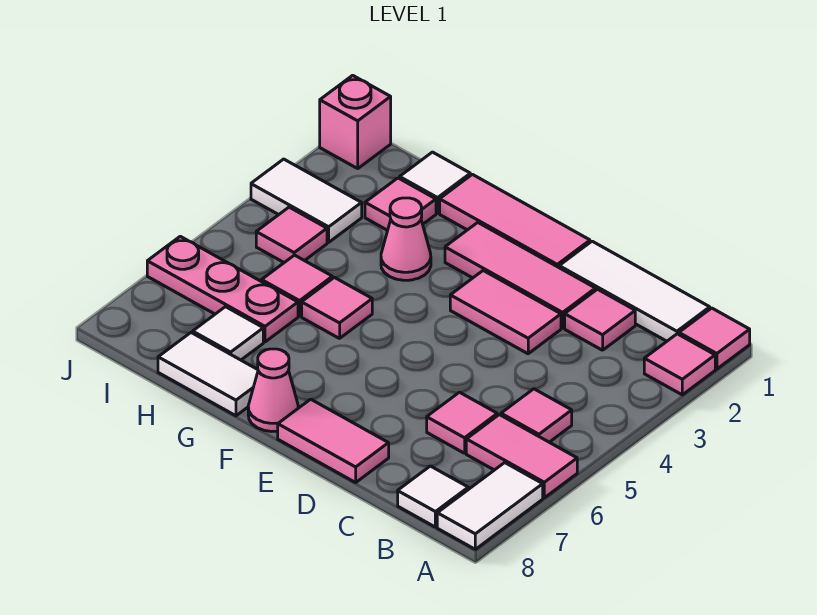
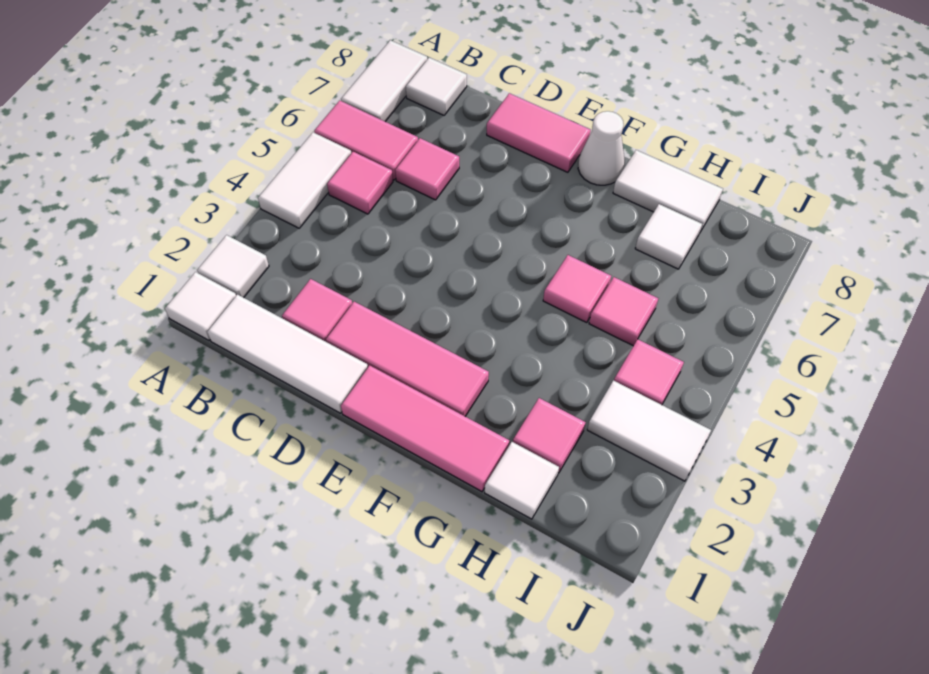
pink 1x1 tile [679,308,750,369] -> white 1x1 tile [165,272,236,340]
pink 1x1 tile [644,334,715,395] -> white 1x1 tile [197,235,269,298]
none -> white 1x2 tile [258,132,351,228]
pink 1x2 tile [450,271,561,354] -> none
pink 1x1 cone [248,349,298,432] -> white 1x1 cone [578,111,625,185]
pink 1x1 cone [381,198,431,280] -> none
pink 1x3 plate [147,236,298,342] -> none
pink 1x1 brick [320,75,391,168] -> none

